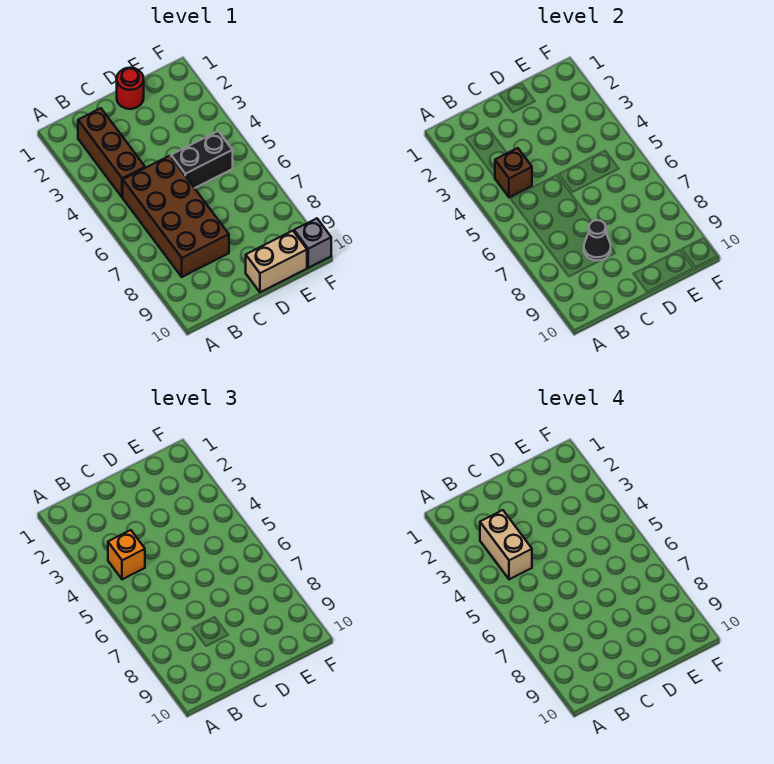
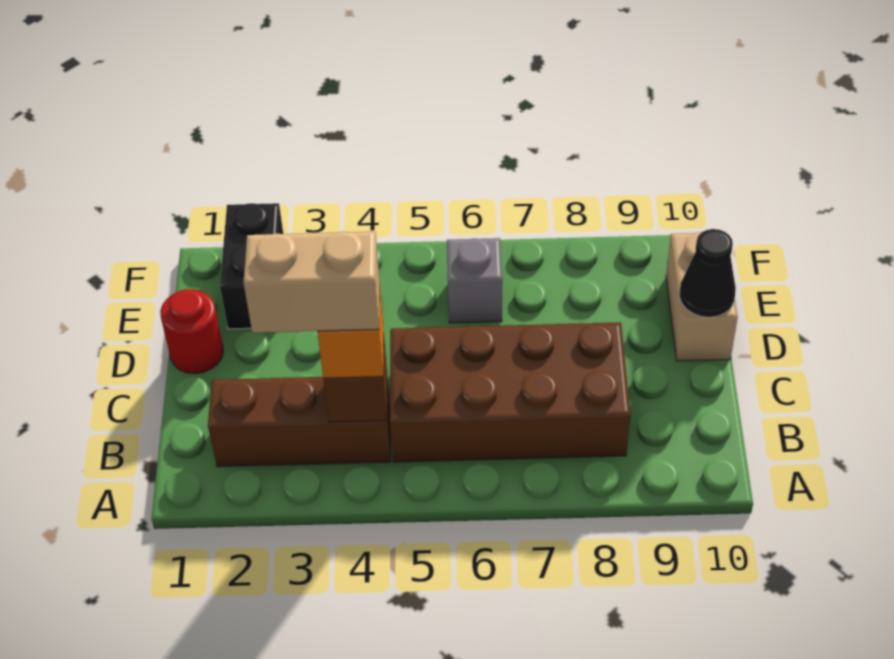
black 1x1 cone [584,220,611,261] -> black 1x1 cone moved to [679,229,736,317]
black 1x2 brick [171,131,233,188] -> black 1x2 brick moved to [220,203,283,329]
grey 1x1 brick [294,218,331,268] -> grey 1x1 brick moved to [447,238,502,323]

